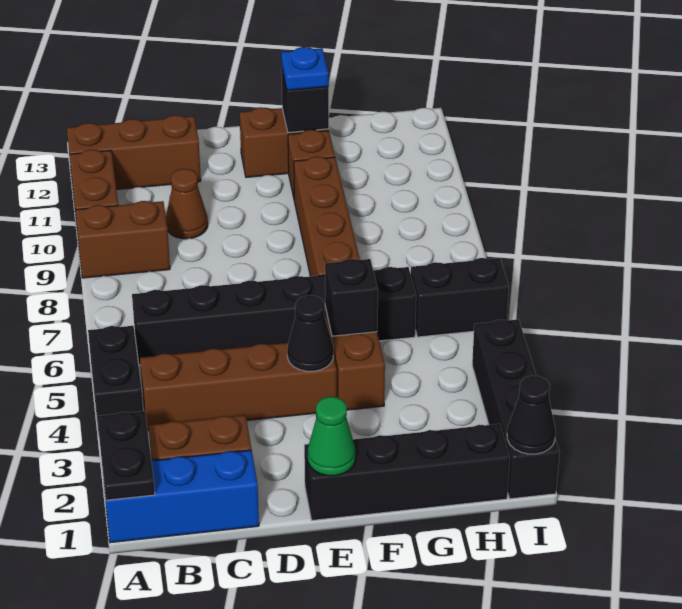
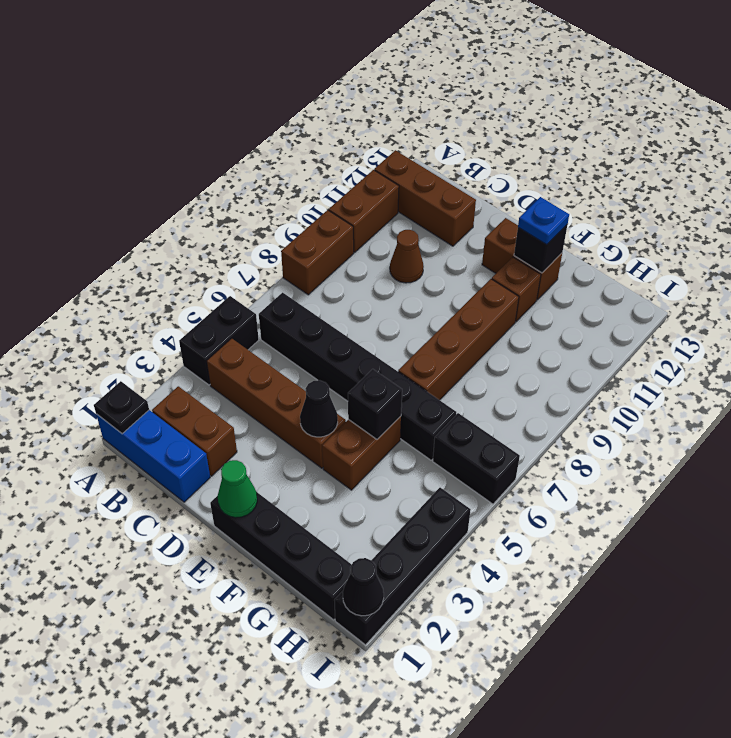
black 1x2 plate [97,411,155,500] -> black 1x1 plate [94,381,149,434]
brown 1x2 brick [75,201,170,278] -> brown 1x2 brick turned to [281,210,354,295]

